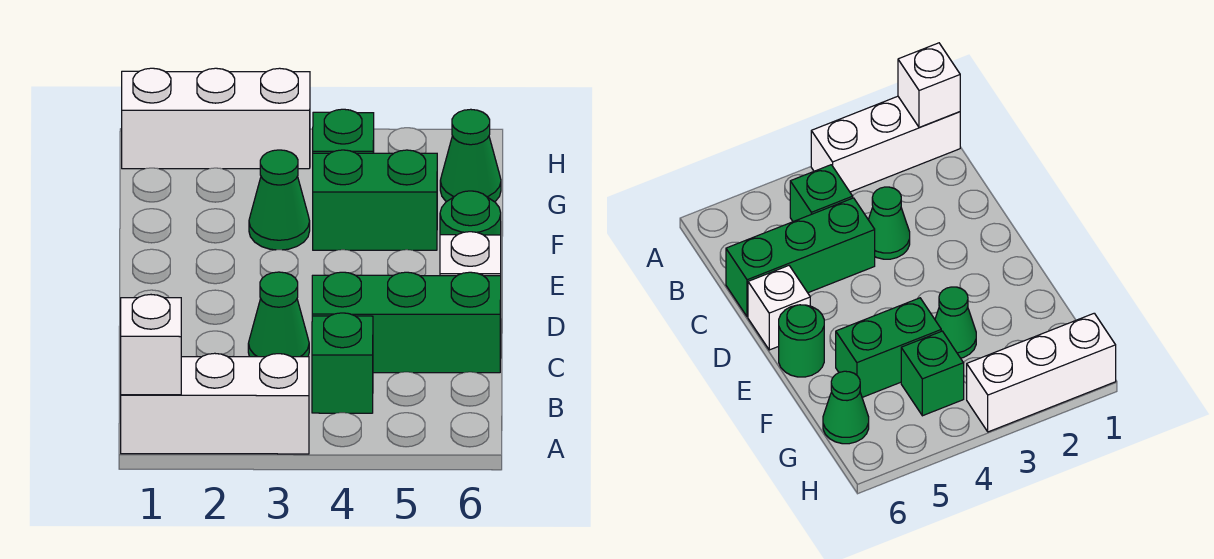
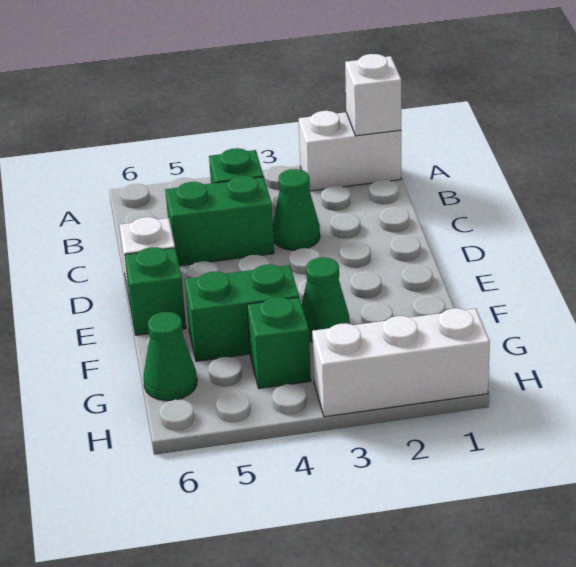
white 1x3 brick [121,353,309,454] -> white 1x2 brick [299,111,401,191]
green 1x3 brick [312,272,501,373] -> green 1x2 brick [165,176,274,266]
green 1x1 round brick [440,191,501,235] -> green 1x1 brick [125,247,186,335]

